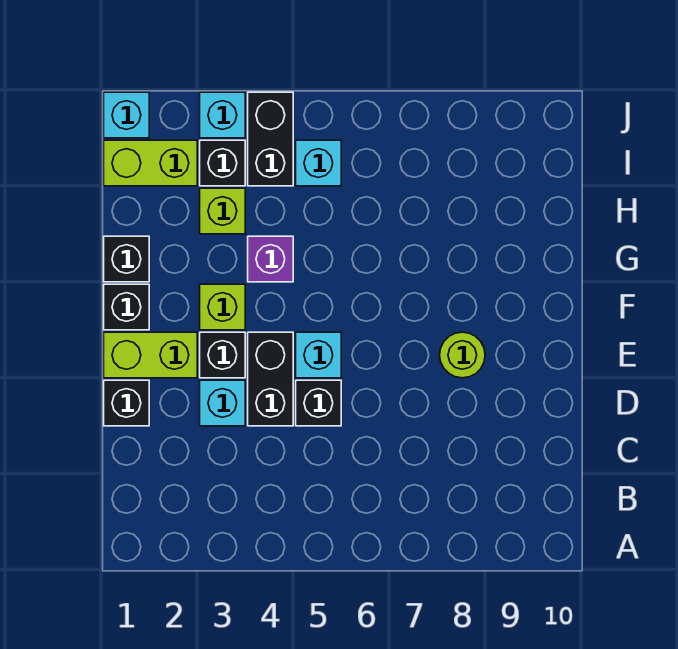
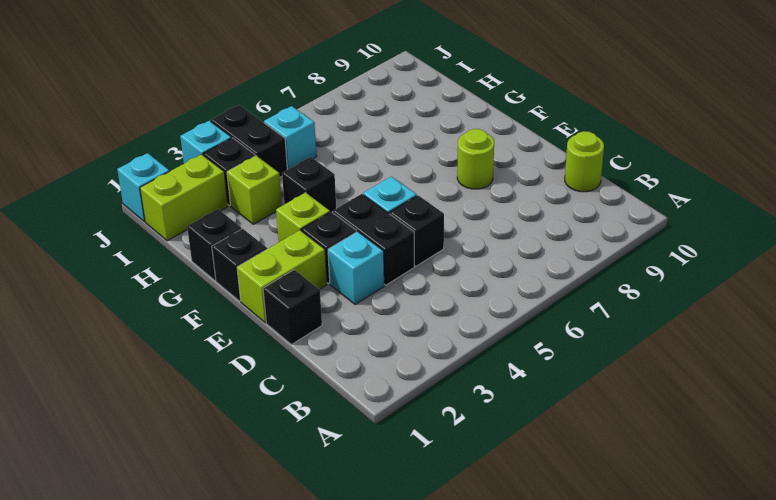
none -> lime 1x1 round brick [565,131,604,192]
purple 1x1 brick [248,236,293,282] -> black 1x1 brick [282,157,336,212]

